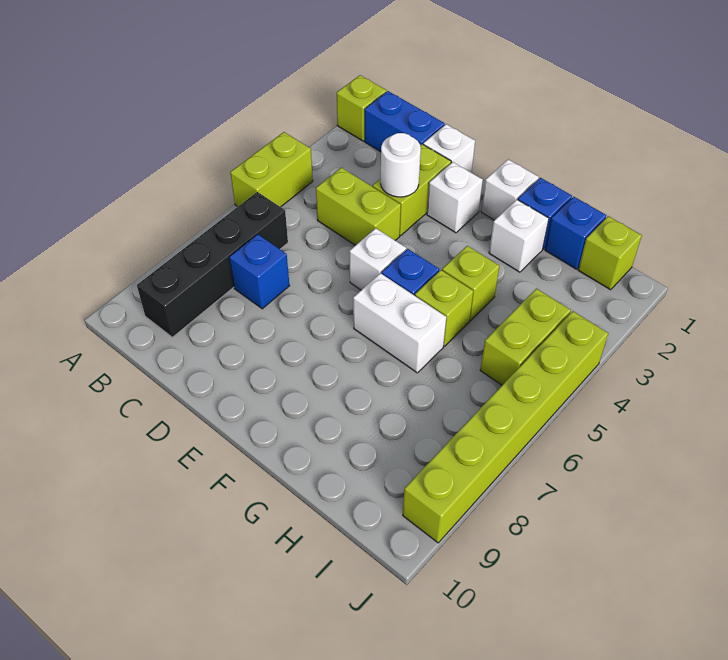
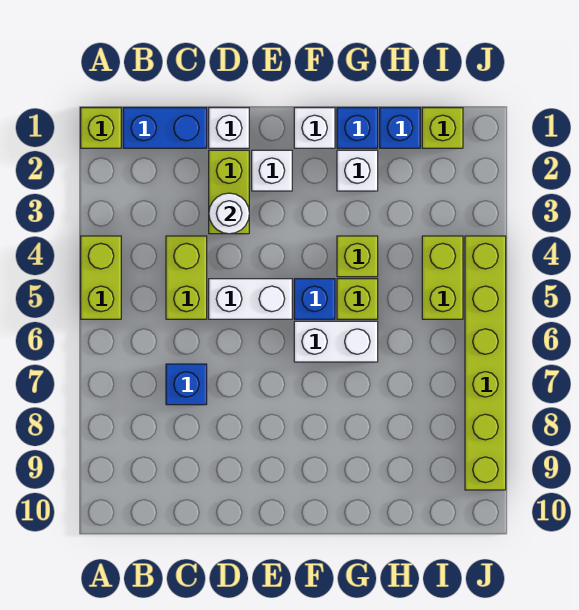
black 1x4 brick [137,192,288,337] -> none
lime 1x2 brick [316,168,401,245] -> lime 1x2 brick turned to [166,236,207,319]
white 1x1 brick [349,228,406,290] -> white 1x2 brick [209,279,292,319]

